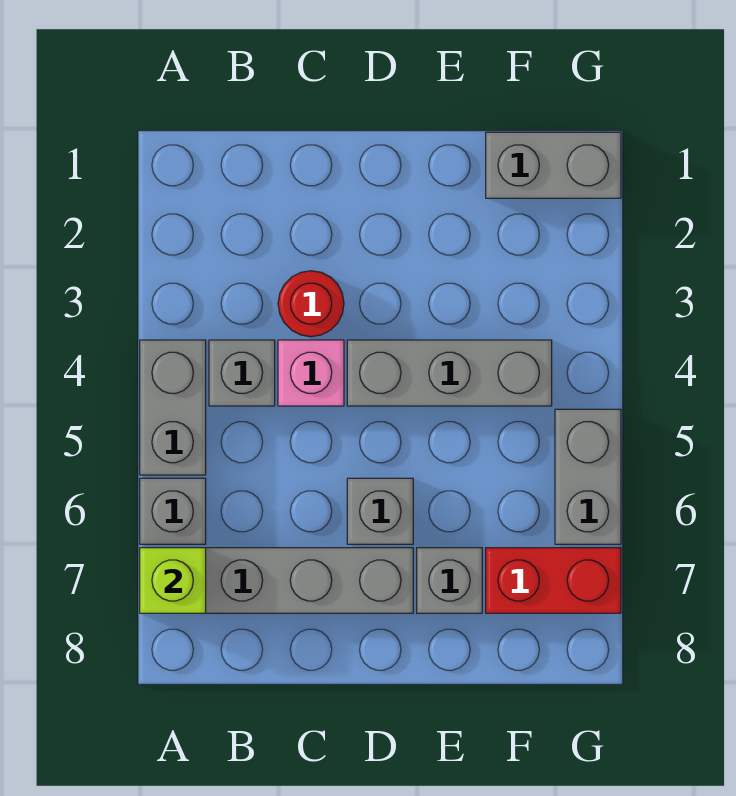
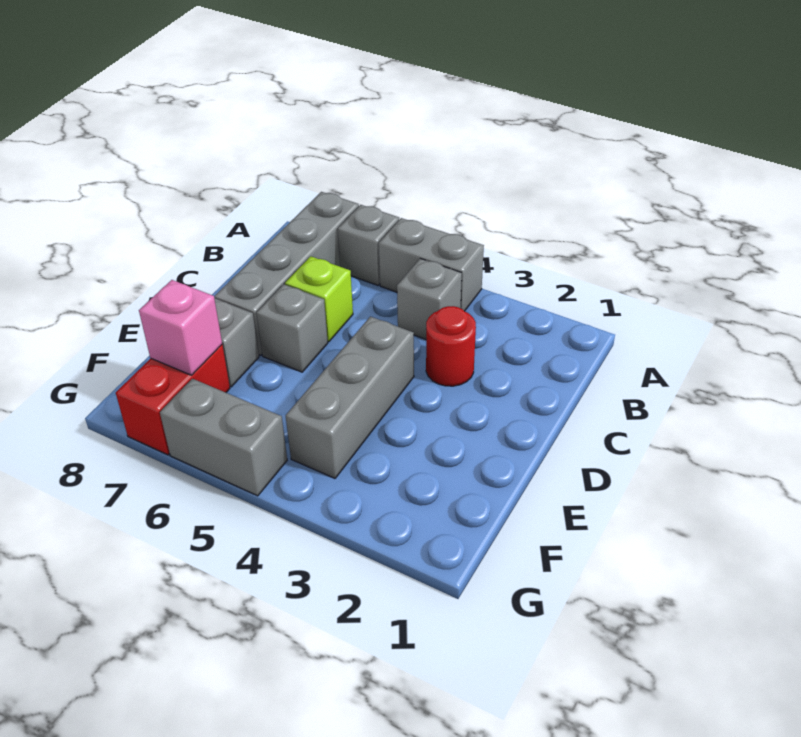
lime 1x1 brick [140,548,206,613] -> lime 1x1 brick moved to [285,256,353,342]
pink 1x1 brick [278,340,344,406] -> pink 1x1 brick moved to [139,280,222,375]
grey 1x2 brick [486,132,621,198] -> none

